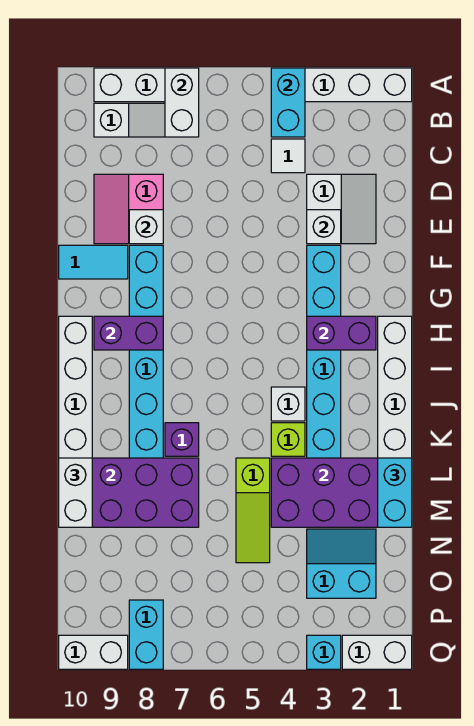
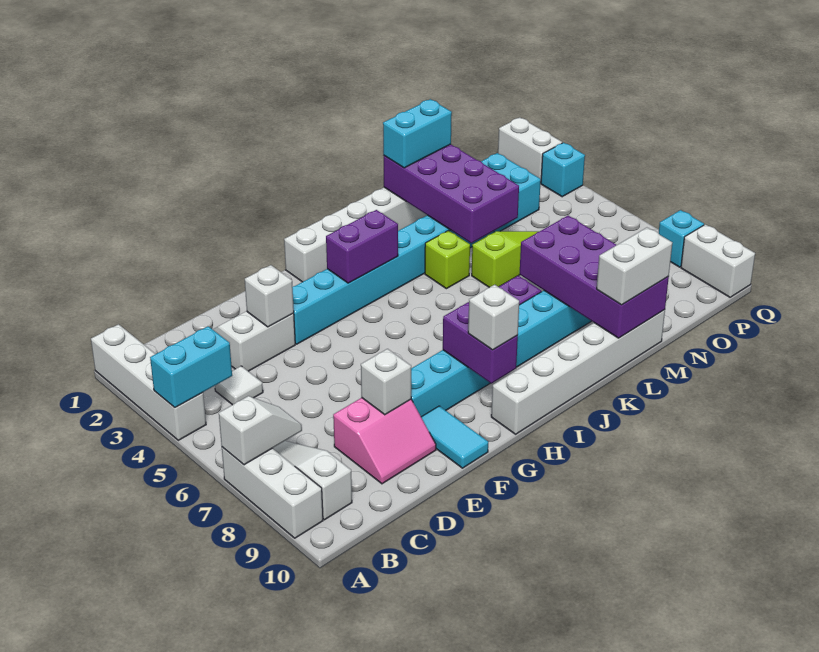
white 1x2 brick [165,68,199,137] -> white 1x2 slope [219,396,302,465]
purple 1x2 brick [307,316,376,350] -> purple 1x2 brick turned to [326,210,398,283]
white 1x1 brick [271,387,305,421] -> white 1x1 brick moved to [468,285,519,350]
cyan 1x2 brick [129,600,163,669] -> cyan 1x1 brick [659,210,704,267]

